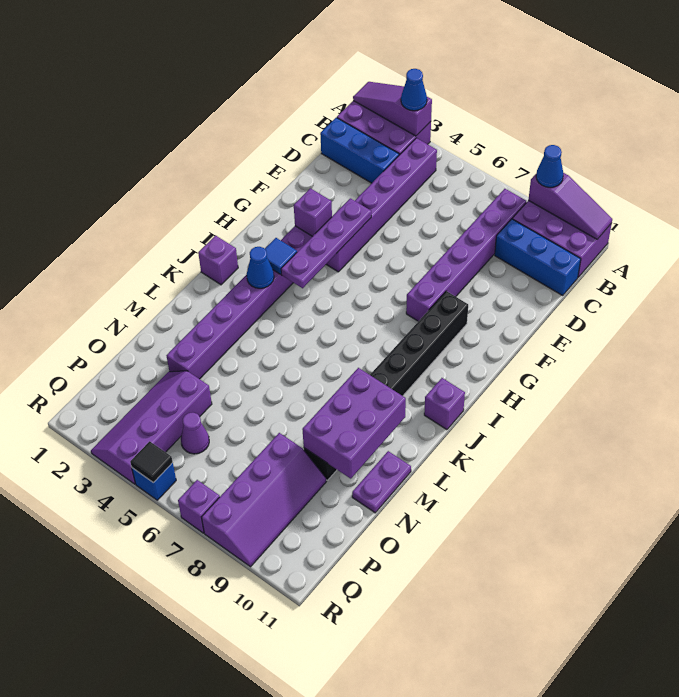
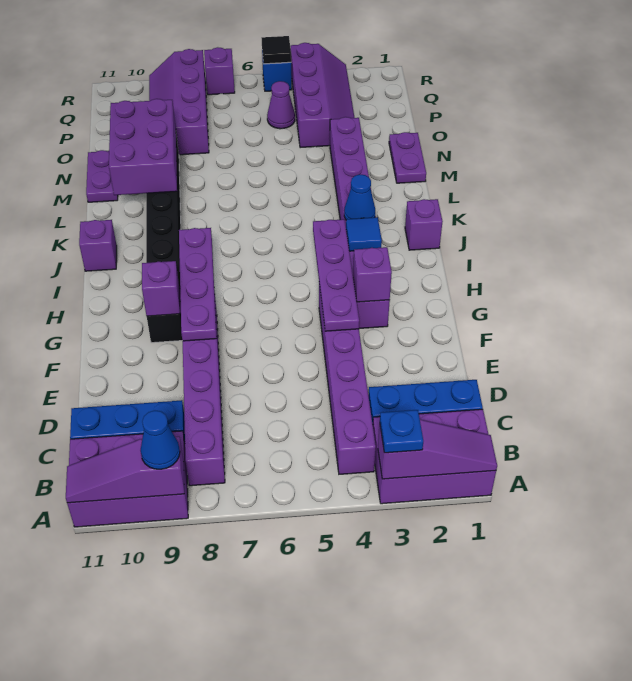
blue 1x1 cone [401,69,427,111] -> blue 1x1 plate [380,410,423,453]
none -> purple 1x4 plate [179,228,217,341]
none -> purple 1x1 brick [142,261,180,316]
none -> purple 1x2 plate [389,132,426,183]

